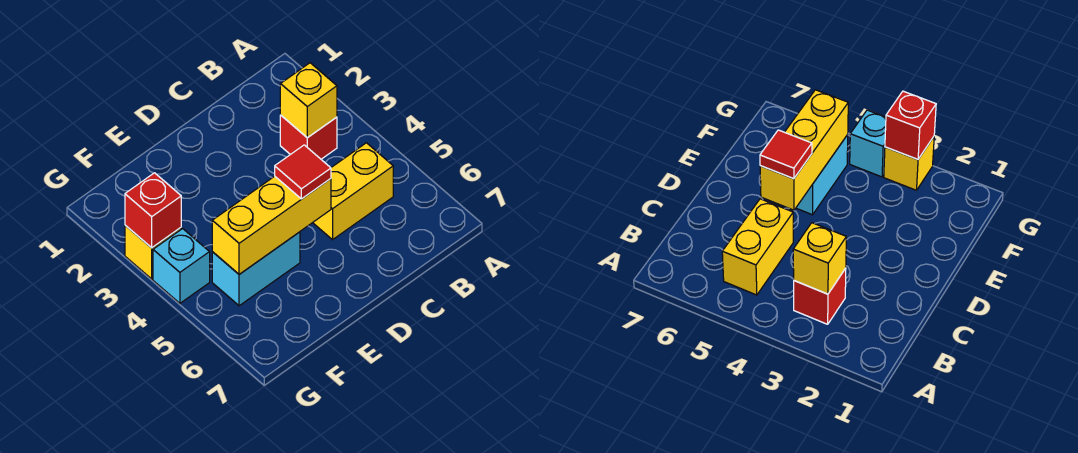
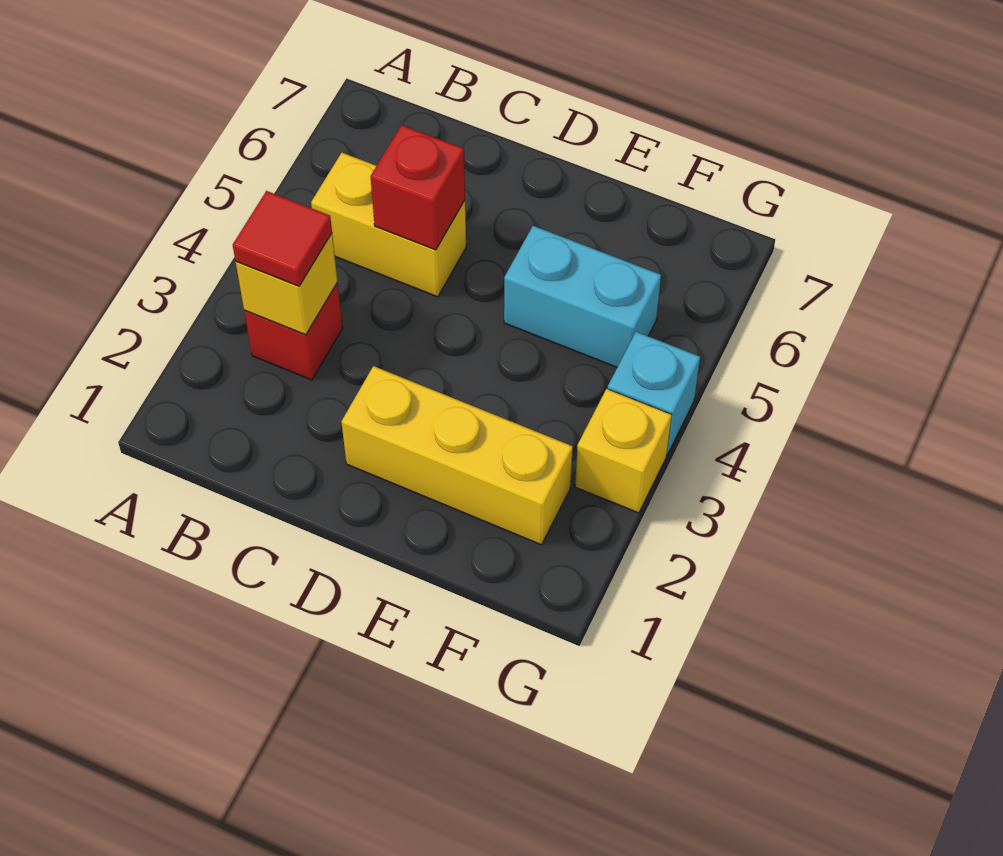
yellow 1x3 brick [212,176,331,274] -> yellow 1x3 brick moved to [341,366,573,545]
red 1x1 tile [275,145,331,199] -> red 1x1 tile moved to [233,191,332,286]
red 1x1 brick [125,173,181,248] -> red 1x1 brick moved to [370,125,465,250]

